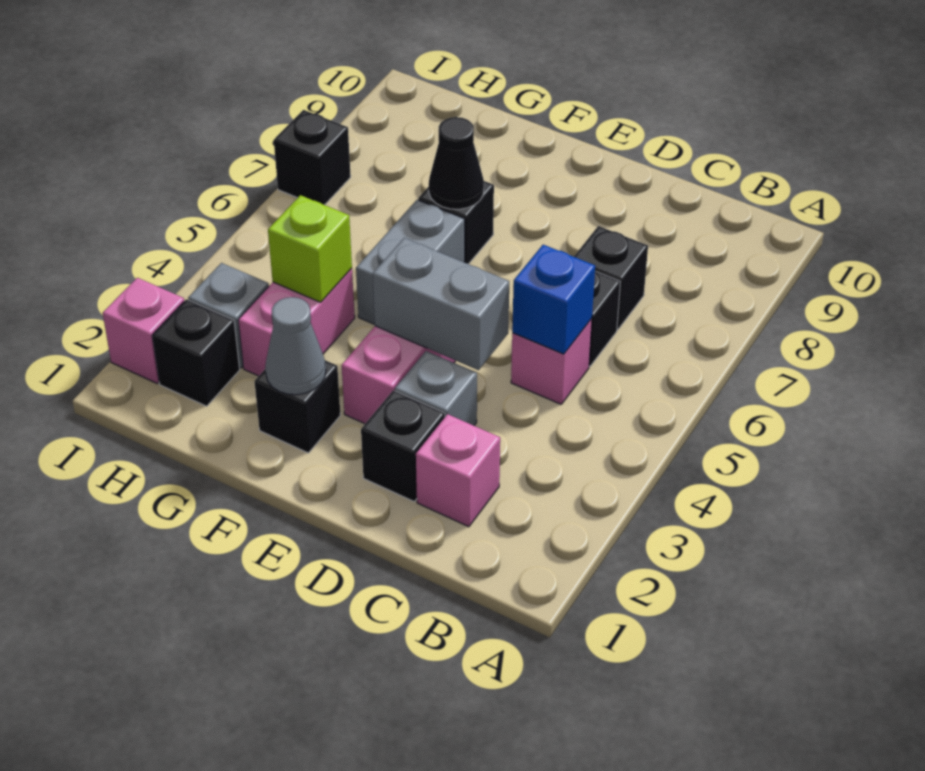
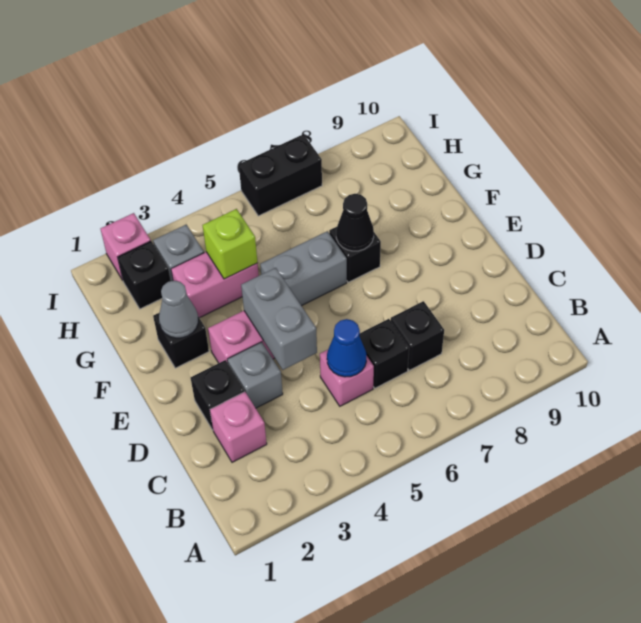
blue 1x1 brick [512,245,595,354] -> blue 1x1 cone [327,319,366,377]
black 1x1 brick [274,110,351,205] -> black 1x2 brick [239,134,322,216]

